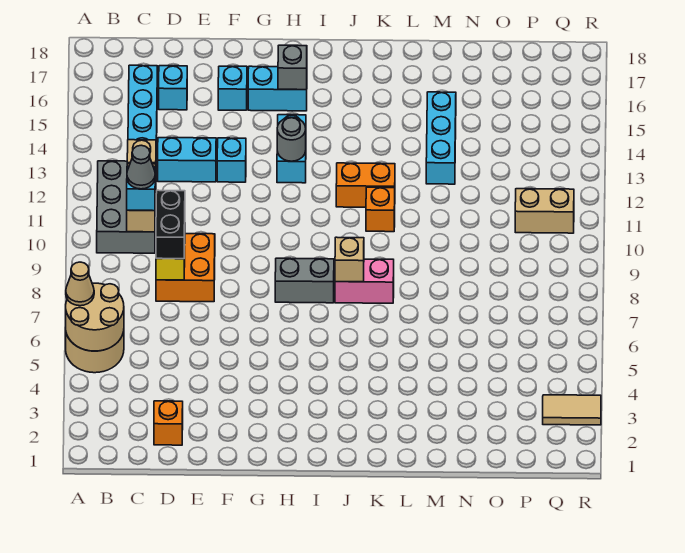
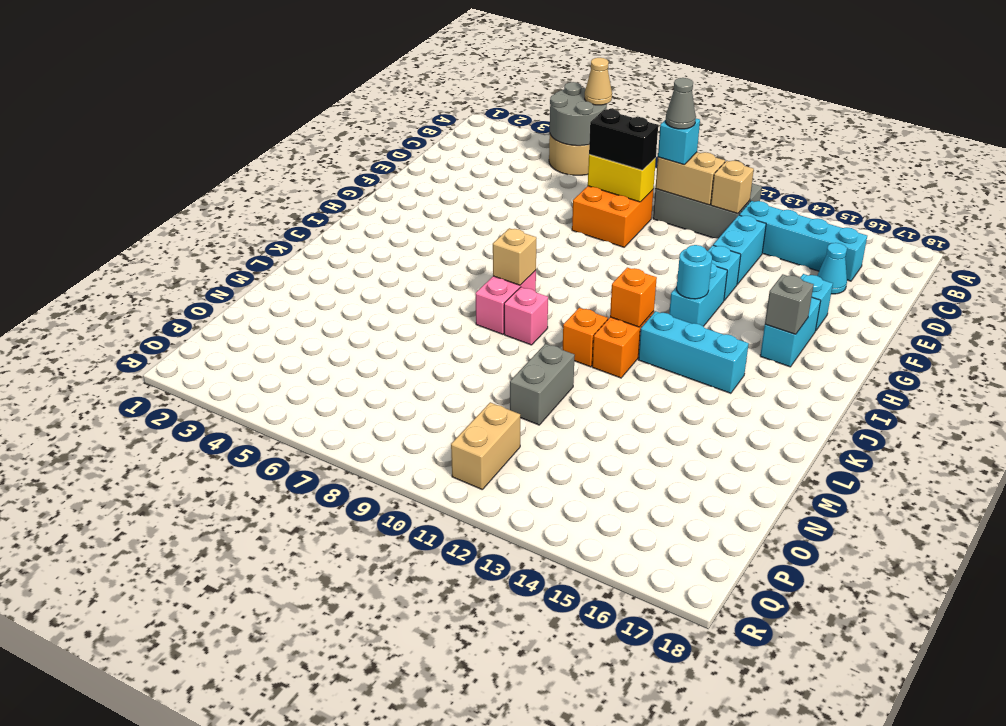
tan 2x2 round brick [66,283,124,351] -> grey 2x2 round brick [550,82,607,146]
orange 1x1 brick [154,401,183,445] -> orange 1x1 brick moved to [610,268,657,327]
cyan 1x1 brick [159,66,187,110] -> cyan 1x1 cone [817,243,847,294]
grey 1x2 brick [275,258,334,303] -> grey 1x2 brick moved to [510,344,575,425]
cyan 1x2 brick [277,115,306,183] -> cyan 1x2 brick turned to [669,263,727,326]
grey 1x1 round brick [277,117,306,161] -> cyan 1x1 round brick [677,245,712,299]
none -> pink 1x1 brick [504,287,548,345]
cyan 1x3 brick [426,92,456,184] -> cyan 1x3 brick moved to [638,311,749,393]
tan 1x2 tile [543,395,601,425] -> none

